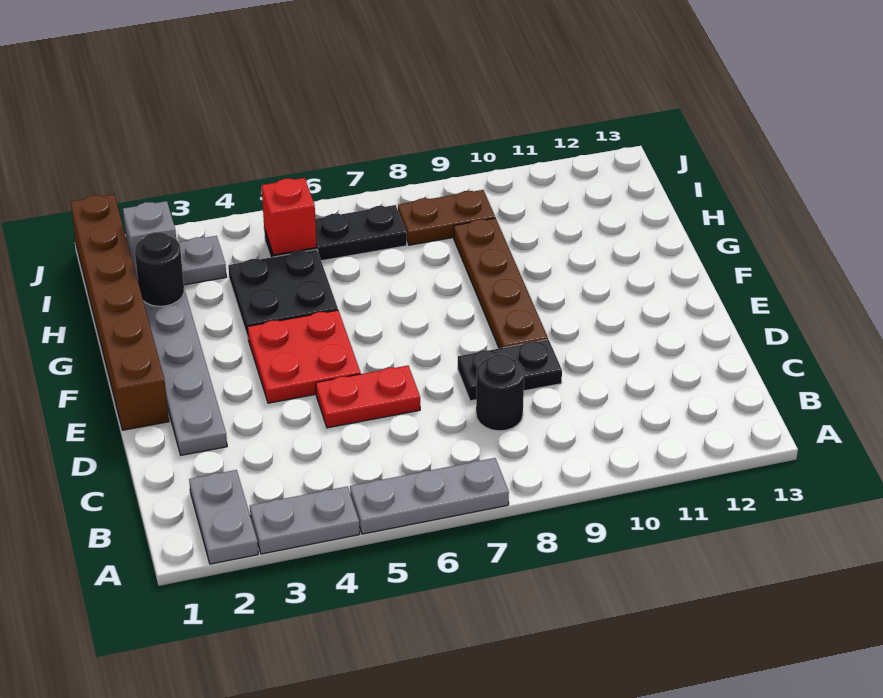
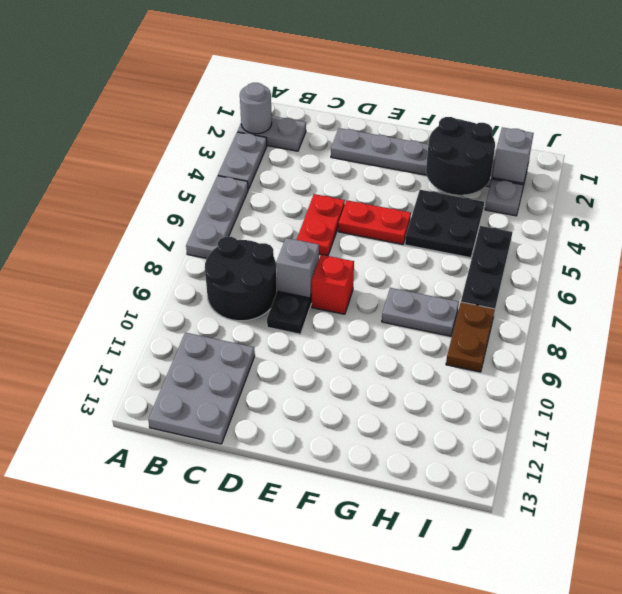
none -> grey 1x1 round brick [240,83,272,134]
none -> grey 2x3 plate [148,333,255,444]
black 1x1 round brick [476,354,524,431] -> black 2x2 round brick [205,237,277,321]
none -> grey 1x1 brick [276,238,319,298]
brown 1x6 brick [71,194,169,430] -> none
red 2x2 plate [247,310,361,403] -> red 1x2 plate [338,200,411,244]
brown 1x4 plate [454,218,548,348] -> none
none -> grey 1x2 plate [382,288,459,336]
black 1x1 round brick [135,232,184,306] -> black 2x2 round brick [426,117,495,195]
red 1x1 brick [261,178,317,255] -> red 1x1 brick moved to [311,255,354,314]

